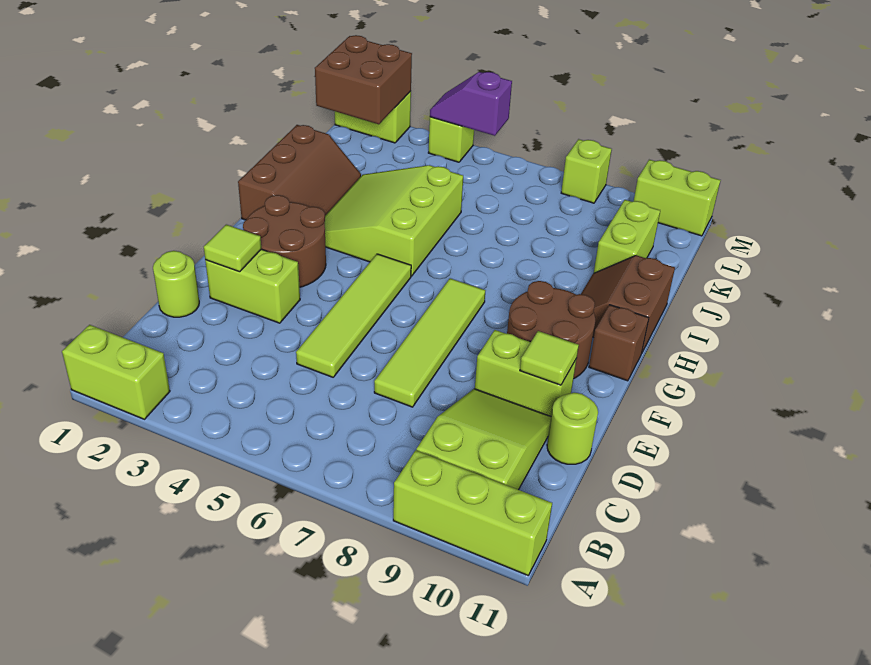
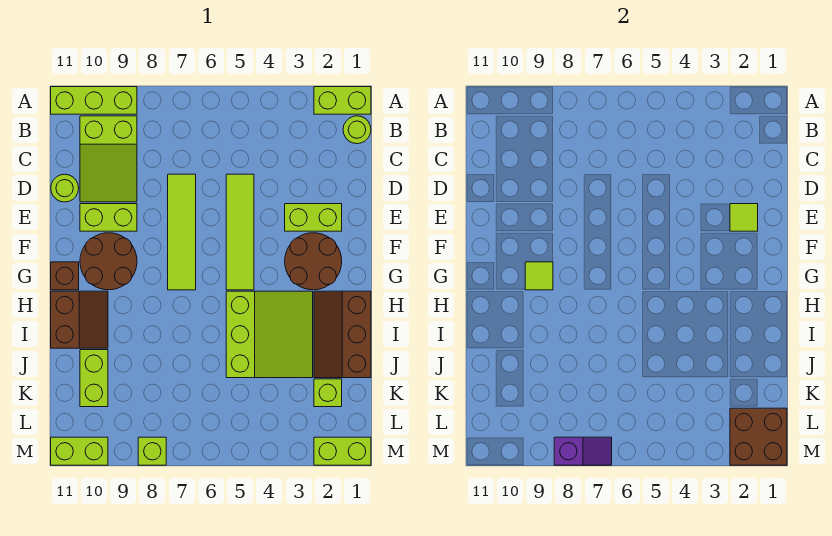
lime 1x1 round brick [153,251,199,317] -> lime 1x1 round brick moved to [343,116,371,144]
lime 1x1 tile [520,331,579,385] -> lime 1x1 tile moved to [525,262,553,290]
lime 1x1 brick [428,117,474,162] -> lime 1x1 brick moved to [314,379,342,407]
purple 1x2 slope [430,72,512,136] -> purple 1x2 slope moved to [554,437,612,465]

